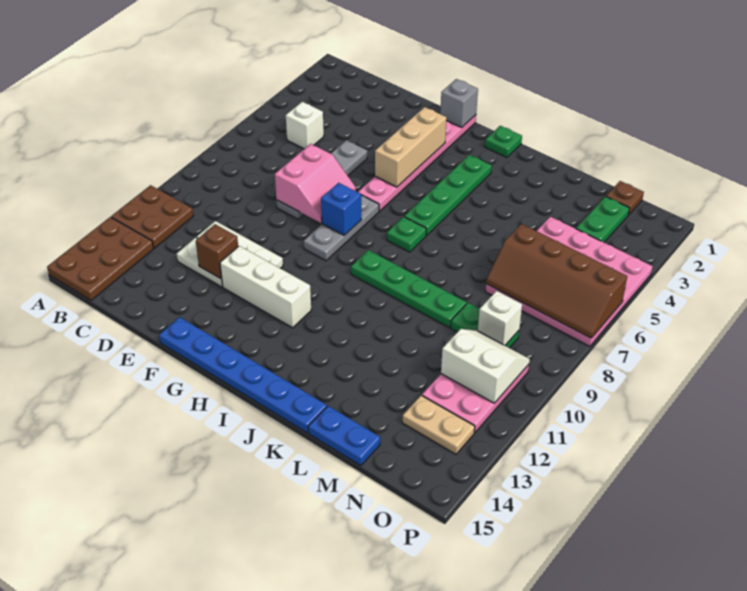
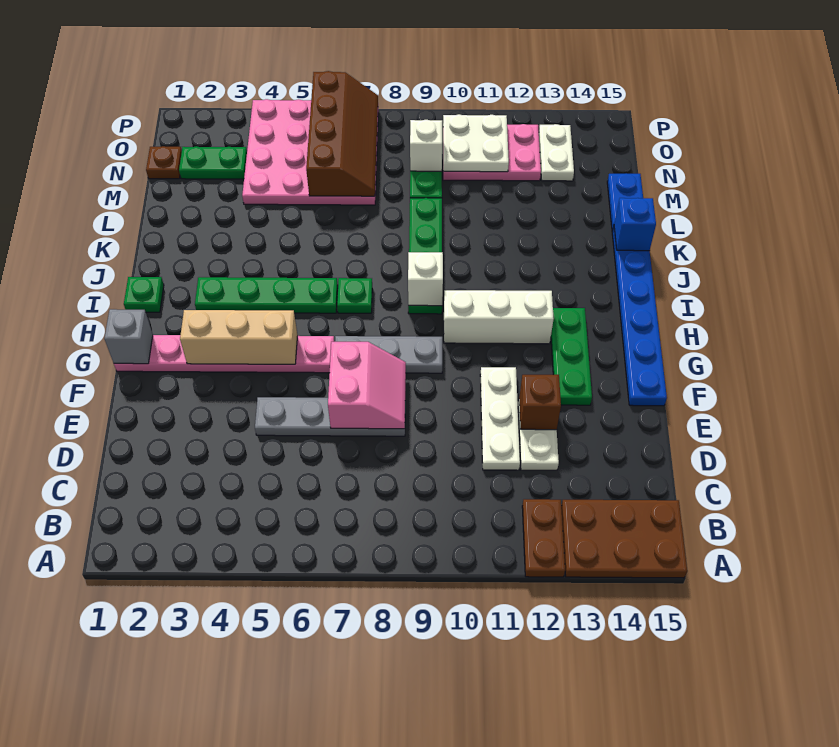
brown 2x2 plate [111,185,193,248] -> brown 1x2 plate [522,499,565,577]
white 1x1 brick [286,102,324,149] -> white 1x1 brick moved to [408,252,443,306]
pink 2x2 slope [275,144,356,223] -> pink 2x2 slope turned to [328,342,406,429]
white 1x3 brick [220,246,311,328] -> white 1x3 brick turned to [444,290,554,344]
none -> green 1x3 plate [551,308,592,405]
blue 1x1 brick [321,183,361,235] -> blue 1x1 brick moved to [614,198,656,251]
white 2x2 slope [441,329,530,403] -> white 2x2 plate [443,114,509,172]
tan 1x2 plate [402,395,475,454] -> white 1x2 plate [539,124,574,181]

